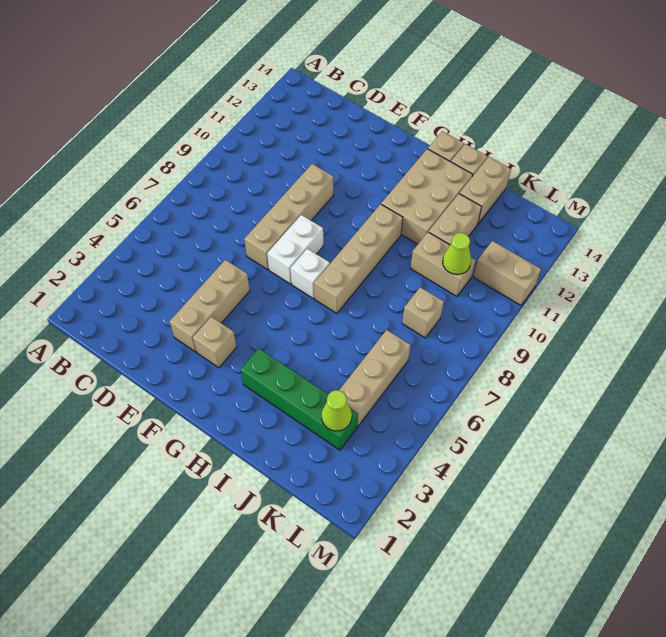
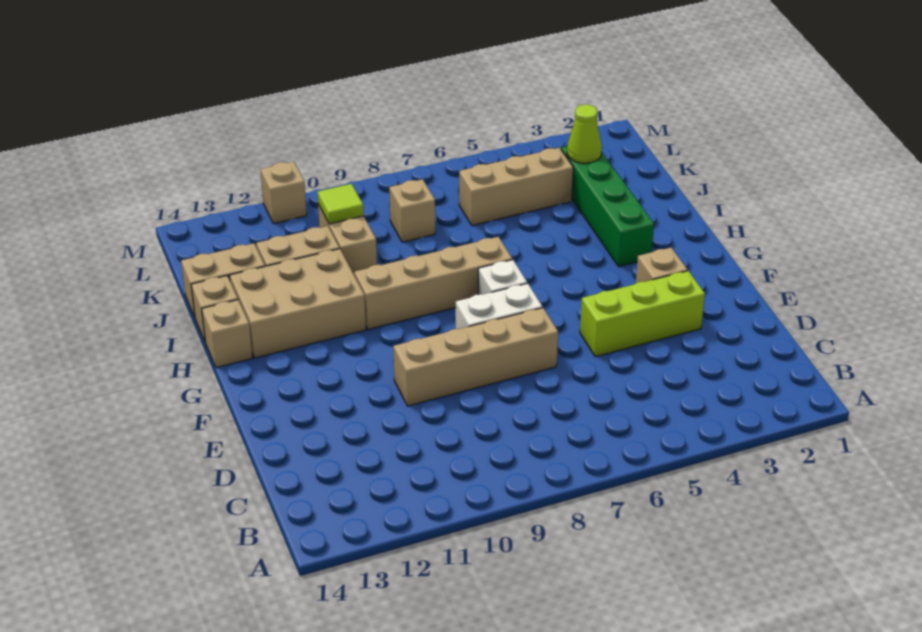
tan 1x3 brick [170,260,250,352] -> lime 1x3 brick [580,271,705,357]
lime 1x1 cone [443,233,471,275] -> lime 1x1 tile [317,184,364,224]
tan 1x2 brick [474,241,541,305] -> tan 1x1 brick [260,161,307,224]

